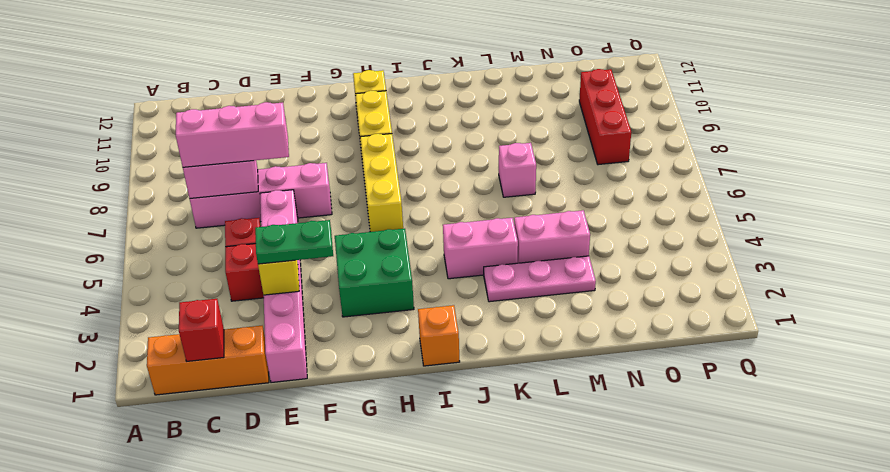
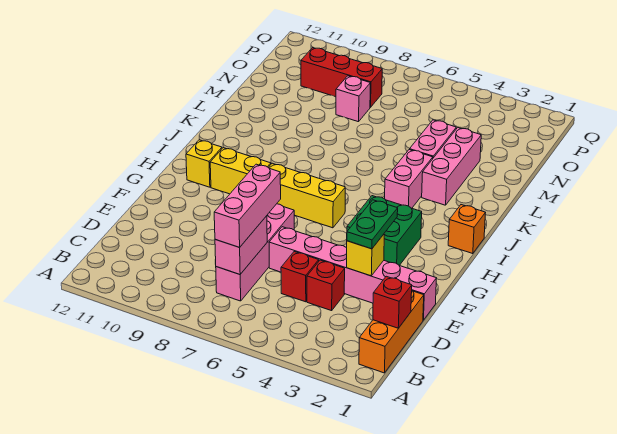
pink 1x3 plate [484,256,596,302] -> pink 1x3 brick [422,128,481,205]
pink 1x1 brick [499,143,536,197] -> pink 1x1 brick moved to [336,76,370,122]

